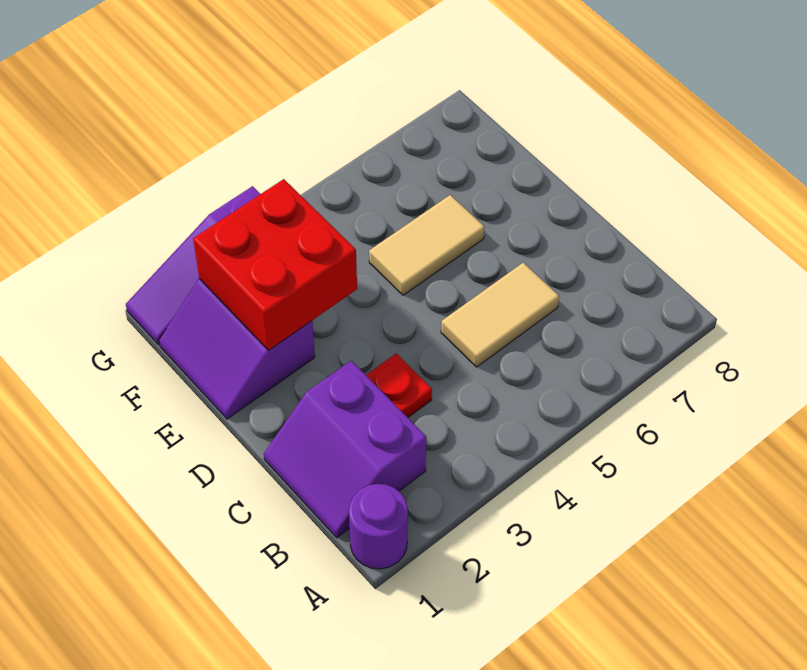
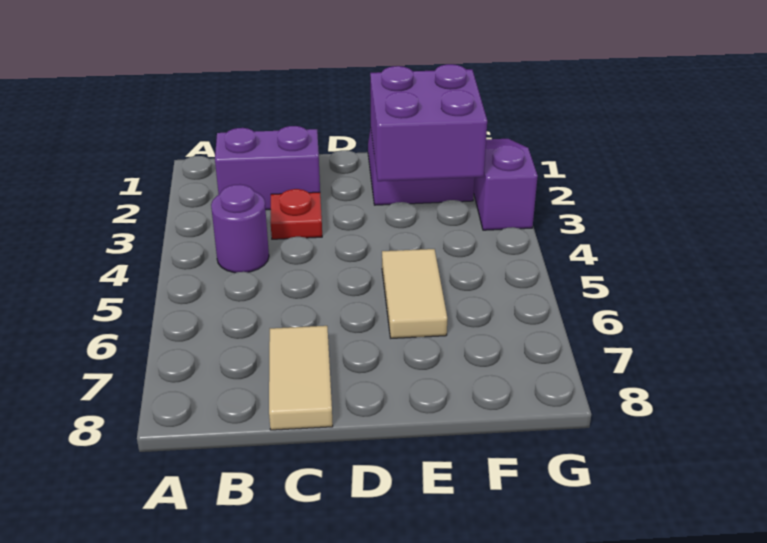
purple 1x1 round brick [349,484,408,569] -> purple 1x1 round brick moved to [211,184,269,273]
tan 1x2 tile [441,263,559,367] -> tan 1x2 tile moved to [269,326,333,430]
red 2x2 brick [193,179,357,350] -> purple 2x2 brick [370,64,487,181]

